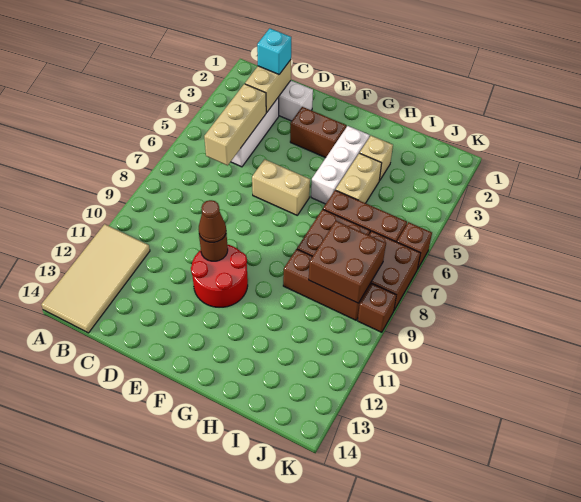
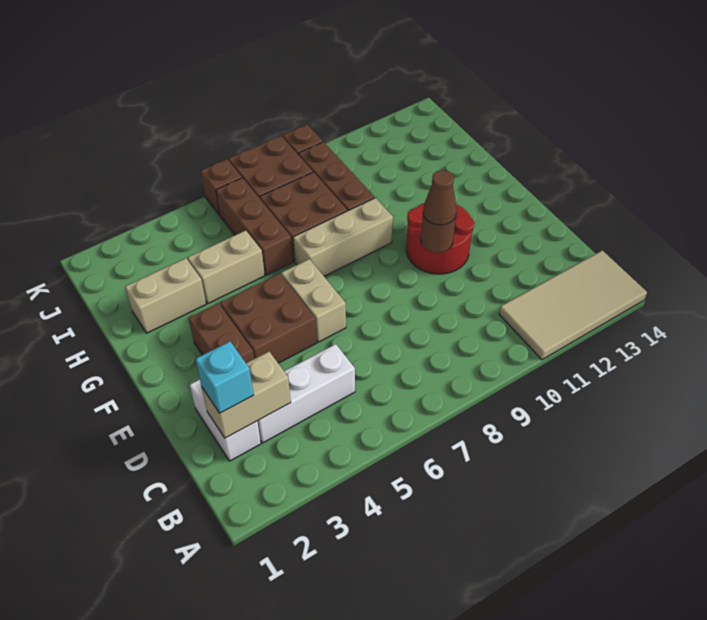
tan 1x3 brick [204,84,266,165] -> tan 1x3 brick moved to [293,198,393,276]
white 1x3 brick [311,126,370,204] -> none
tan 1x1 brick [360,136,393,180] -> tan 1x2 brick [125,258,206,333]
brown 2x2 brick [309,221,386,303] -> brown 2x2 brick moved to [220,273,317,363]

